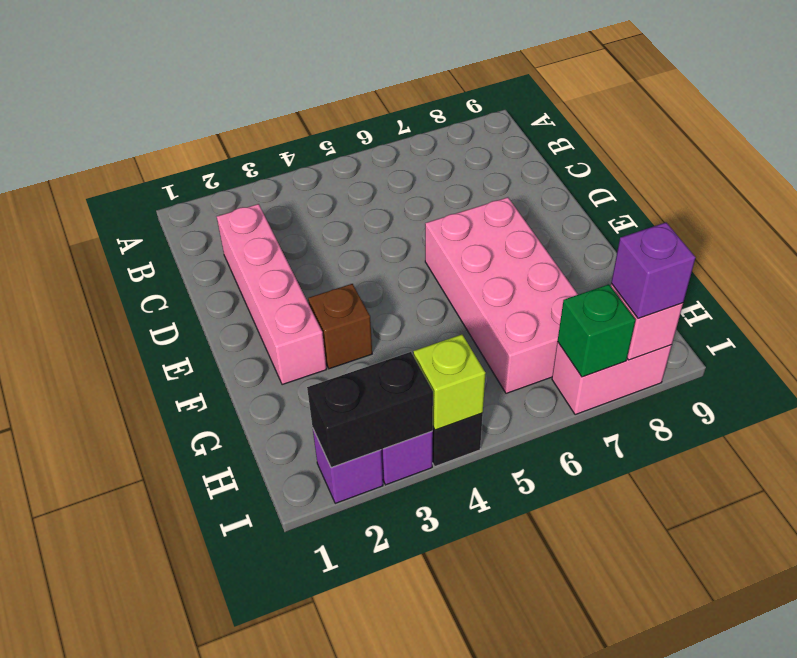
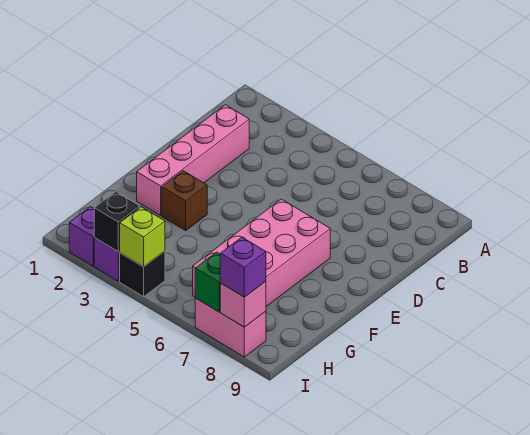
black 1x2 brick [307,352,433,468] -> black 1x1 brick [94,192,140,252]

